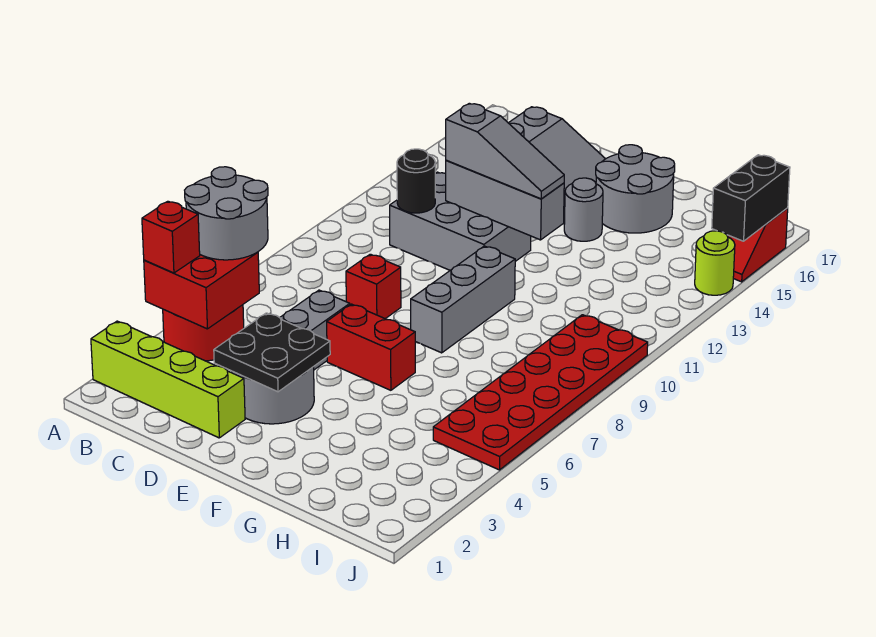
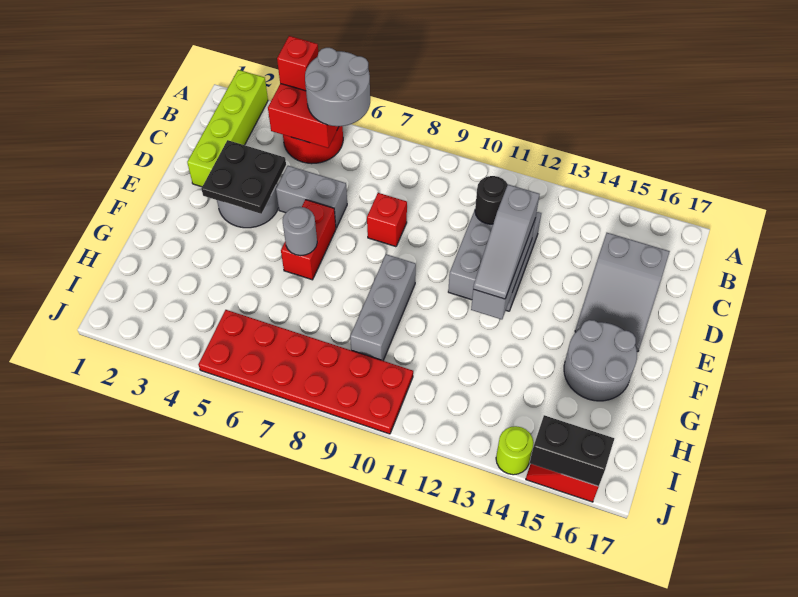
grey 1x3 brick [411,246,515,353] -> grey 1x3 brick turned to [350,254,416,361]
grey 1x1 round brick [564,178,603,241] -> grey 1x1 round brick moved to [283,207,317,256]

